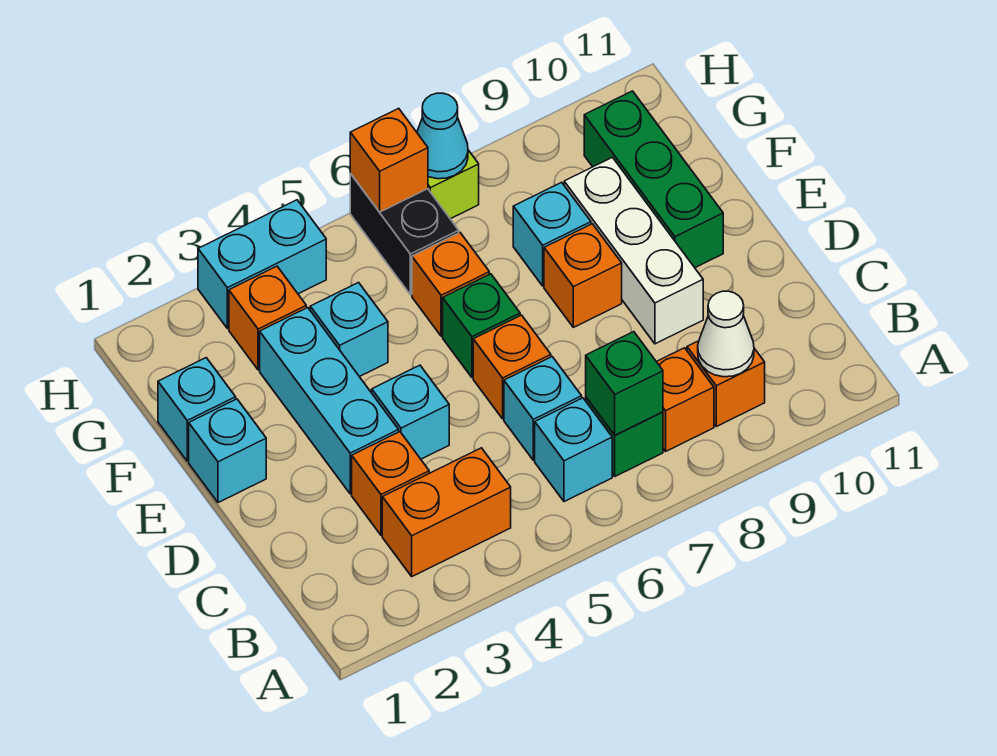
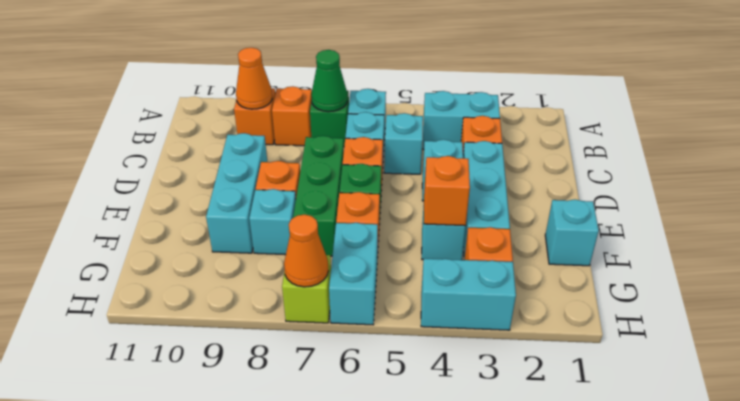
orange 1x2 brick [382,448,511,576] -> cyan 1x2 brick [423,91,500,150]
green 1x1 brick [586,332,663,435] -> green 1x1 cone [311,50,347,112]
white 1x1 cone [698,291,754,377] -> orange 1x1 cone [236,48,272,109]
white 1x3 brick [564,157,703,344] -> cyan 1x3 brick [206,133,267,253]
cyan 1x1 brick [189,399,266,503] -> cyan 1x1 brick moved to [384,113,423,174]
green 1x3 brick [584,91,723,268] -> green 1x3 brick moved to [293,136,344,256]
black 1x2 brick [350,174,459,295] -> cyan 1x2 brick [329,223,378,325]
orange 1x1 brick [350,108,428,212] -> orange 1x1 brick moved to [424,156,470,226]
cyan 1x1 cone [417,93,468,179] -> orange 1x1 cone [284,214,329,287]

